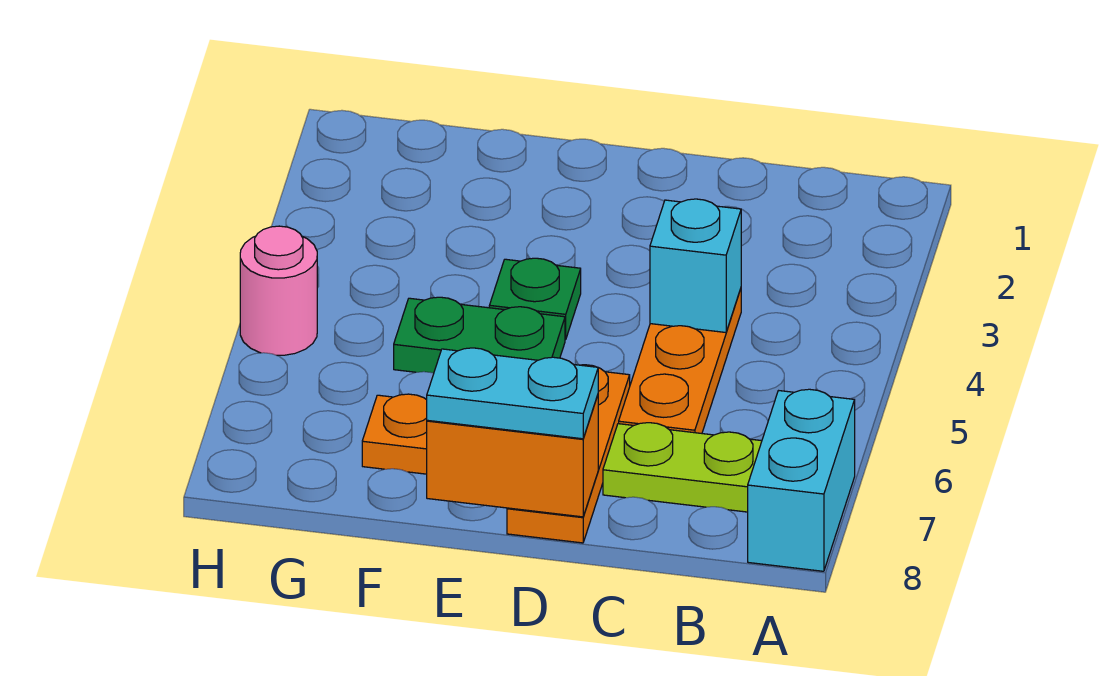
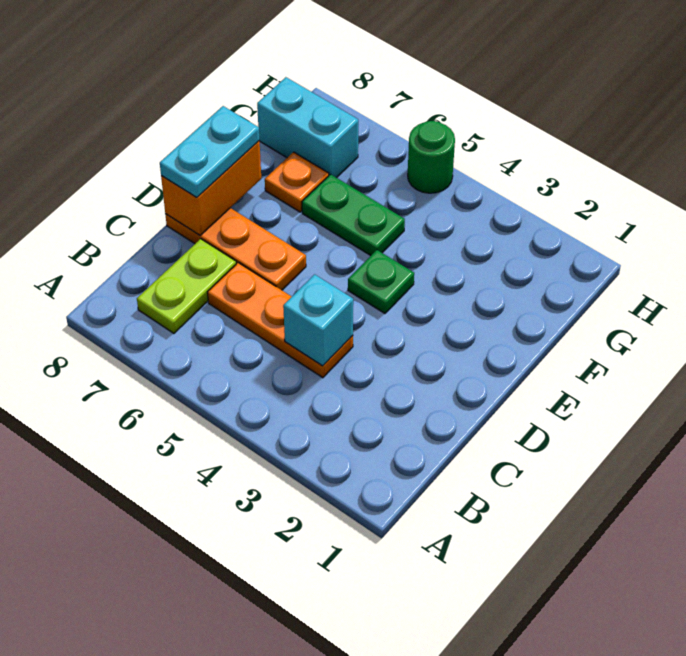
cyan 1x2 brick [748,389,855,571] -> cyan 1x2 brick moved to [257,77,358,178]
green 1x2 plate [394,297,565,373] -> green 1x2 plate turned to [302,174,405,256]
pink 1x1 round brick [240,226,317,355] -> green 1x1 round brick [408,121,455,193]

